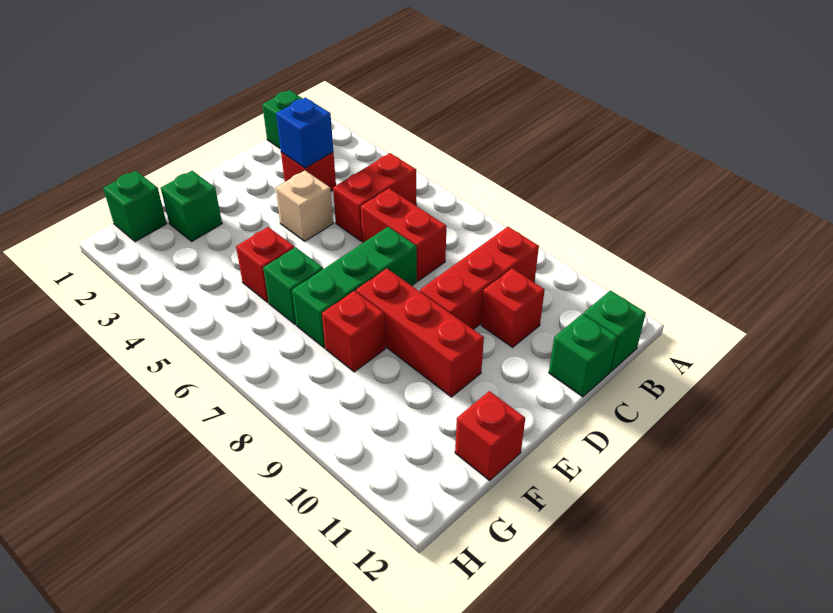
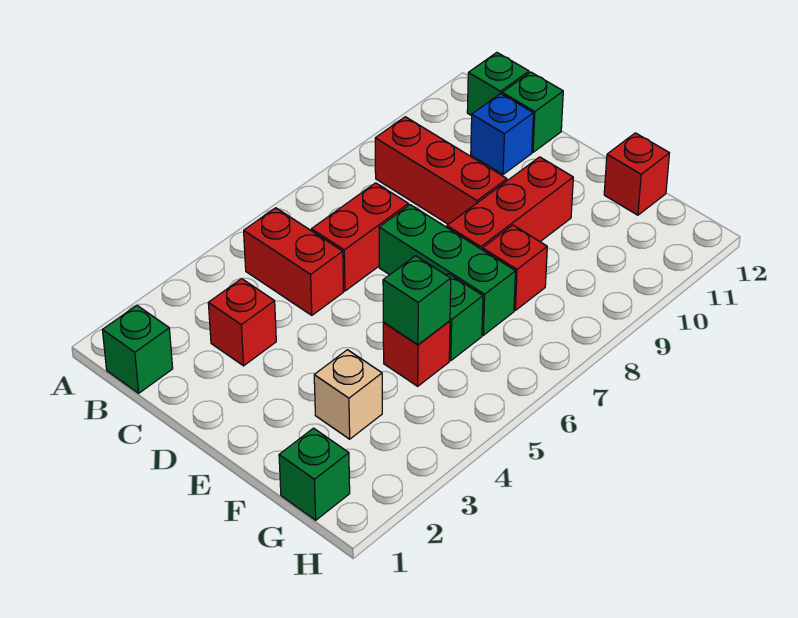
blue 1x1 brick [276,97,333,168] -> blue 1x1 brick moved to [471,93,533,174]
red 1x1 brick [481,268,545,347] -> none
tan 1x1 brick [276,171,333,241] -> tan 1x1 brick moved to [314,350,382,439]
green 1x1 brick [161,171,222,241] -> green 1x1 brick moved to [383,256,451,345]

